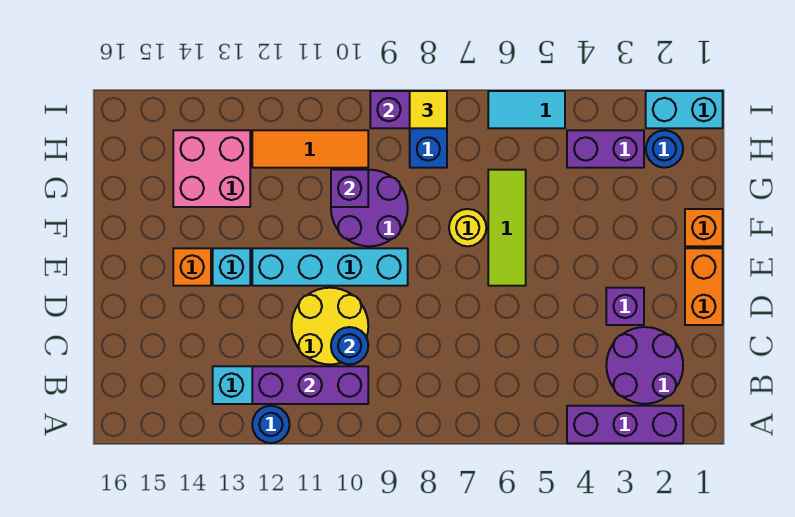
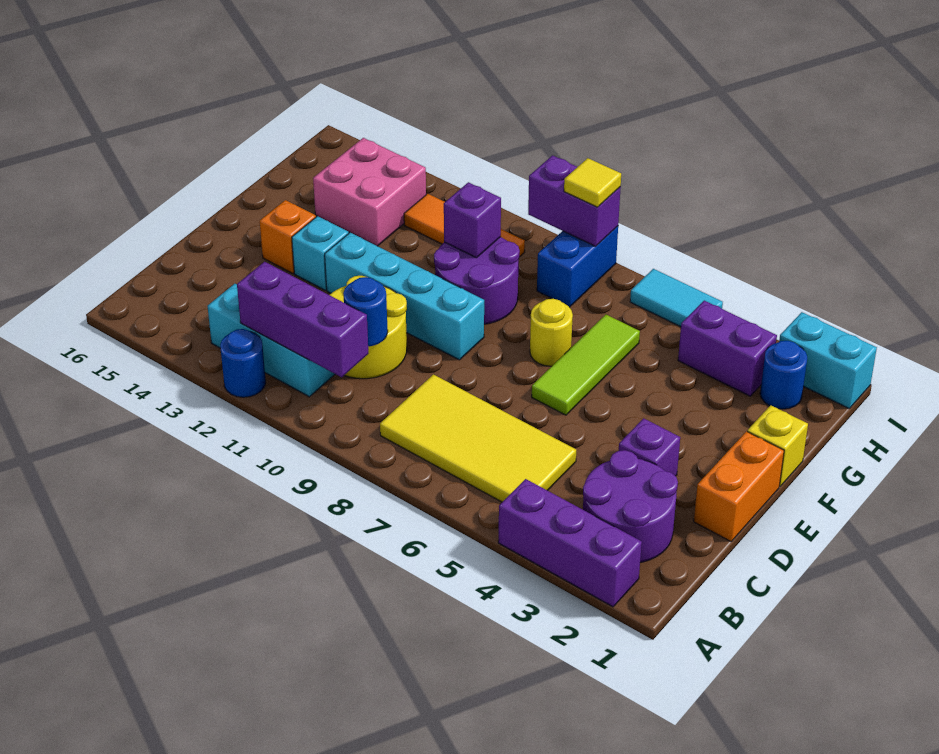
none -> yellow 2x4 tile [380,374,576,502]
orange 1x1 brick [685,209,723,246] -> yellow 1x1 brick [747,405,808,486]

